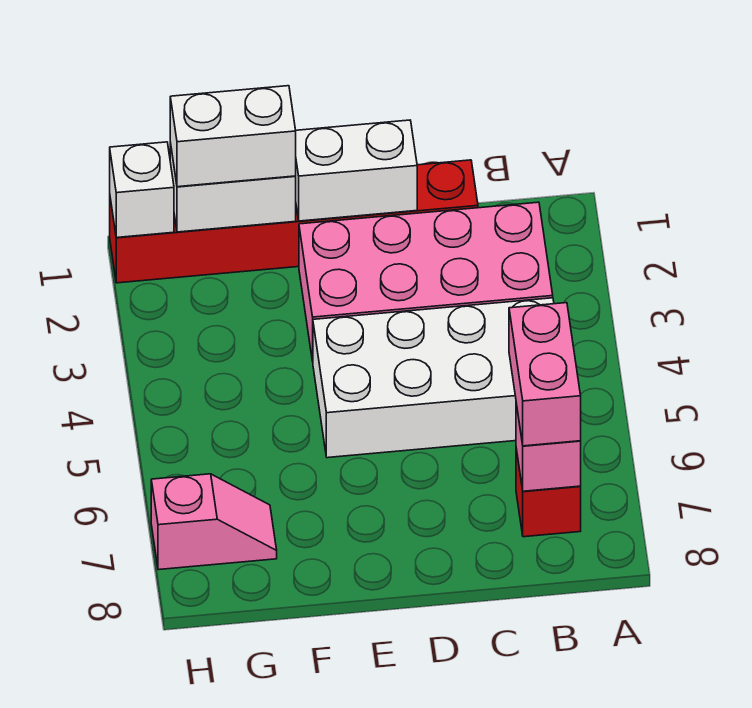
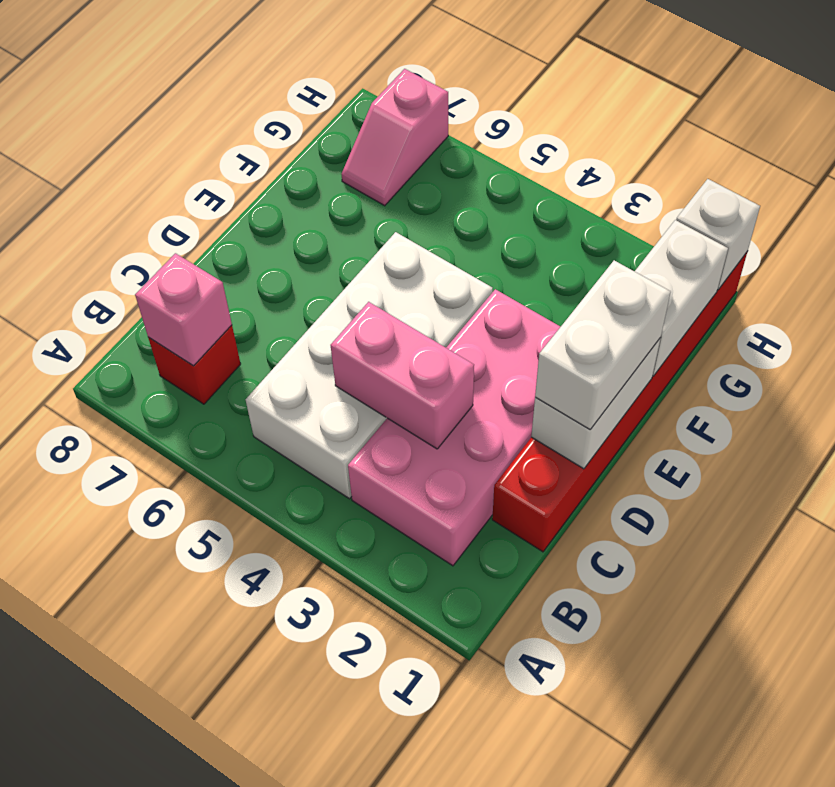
pink 1x2 brick [509,303,581,446] -> pink 1x2 brick moved to [331,302,474,449]
white 1x2 brick [170,86,296,187] -> white 1x2 brick moved to [535,260,671,429]

